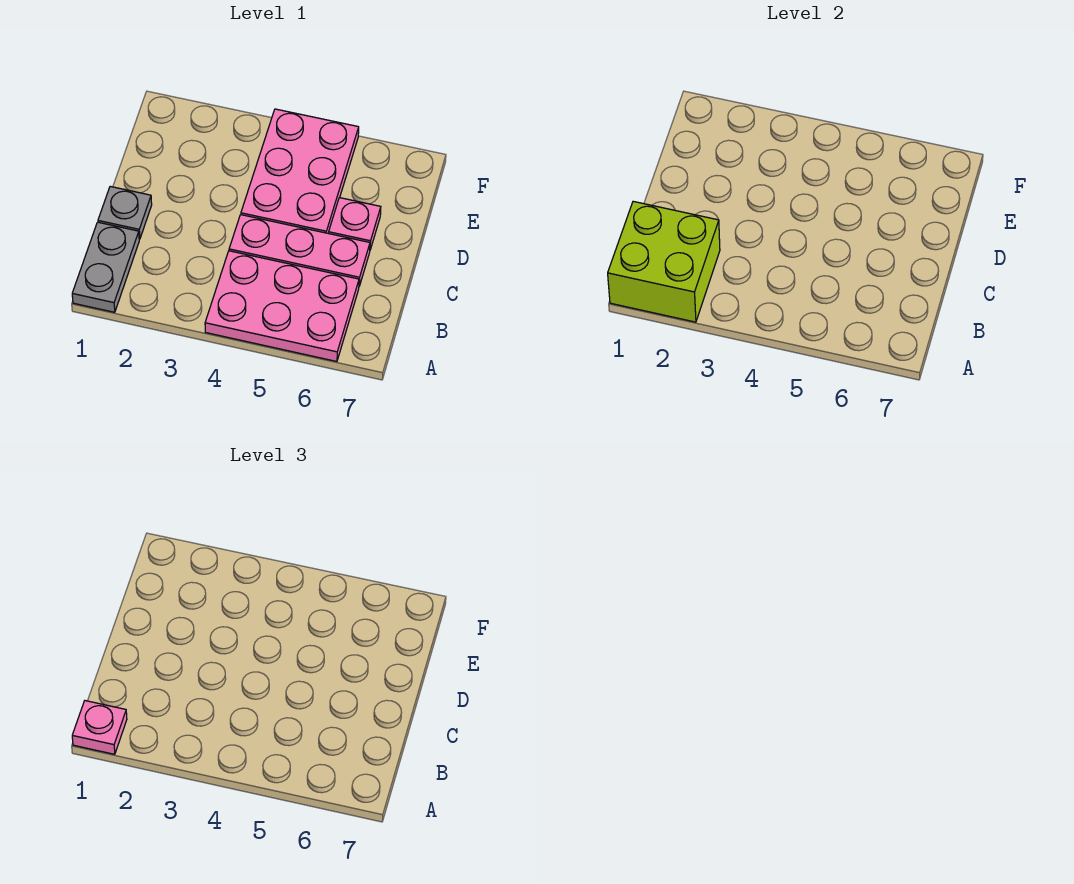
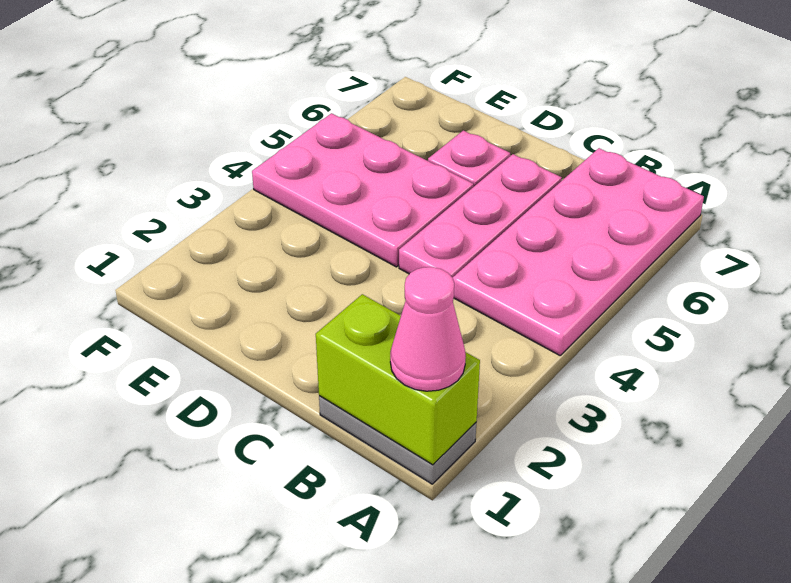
lime 2x2 brick [608,201,720,322] -> lime 1x2 brick [316,294,480,465]
pink 1x1 plate [72,701,127,754] -> pink 1x1 cone [390,267,466,391]
pink 2x3 plate [205,251,359,361] -> pink 2x4 plate [453,148,704,355]
grey 1x1 plate [98,186,152,239] -> none

